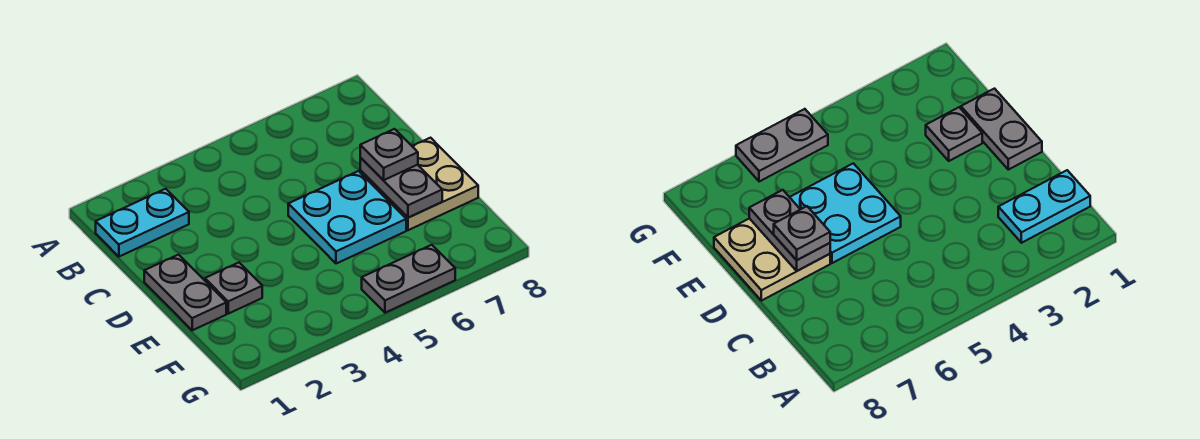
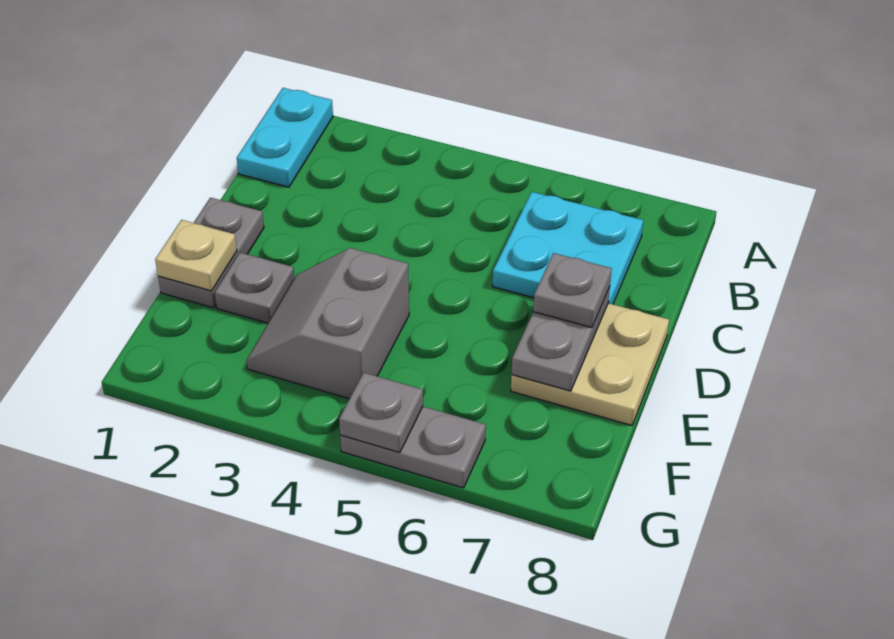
cyan 1x2 plate [96,189,189,257] -> cyan 1x2 plate turned to [237,88,333,187]
cyan 2x2 plate [288,171,406,264] -> cyan 2x2 plate moved to [493,192,643,304]
none -> tan 1x1 plate [155,220,237,291]
none -> grey 2x2 slope [247,248,409,399]
none -> grey 1x1 plate [339,373,423,453]

